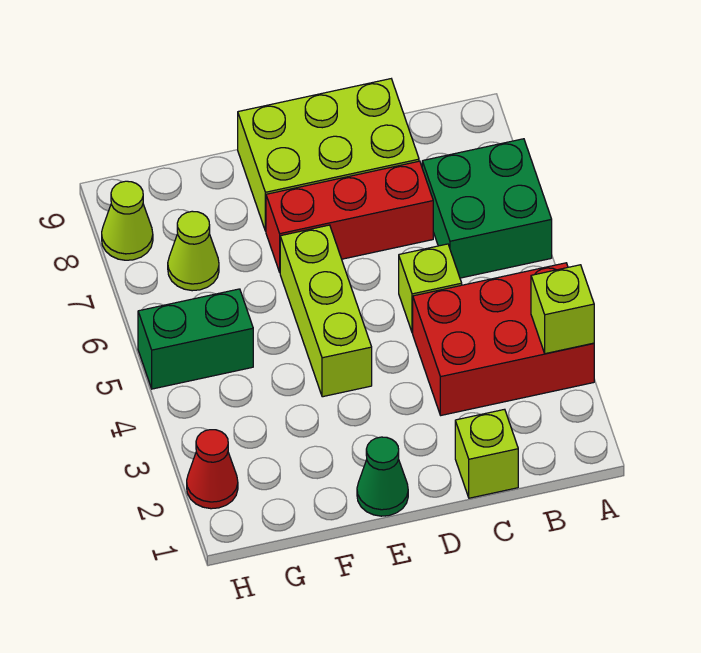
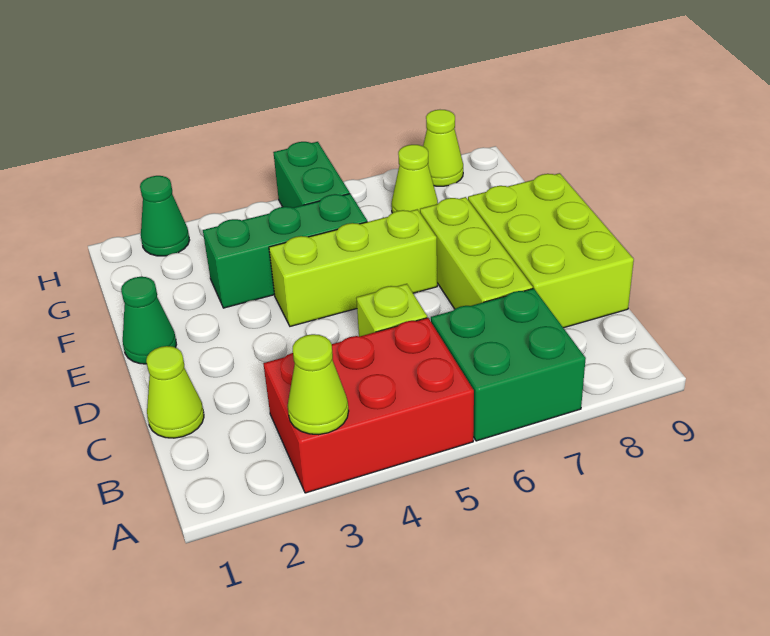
red 2x3 brick [413,263,594,415] -> red 2x3 brick turned to [263,318,474,493]
lime 1x1 brick [531,265,594,354] -> lime 1x1 cone [288,334,349,435]
lime 1x1 brick [455,409,518,498] -> lime 1x1 cone [146,346,204,438]
red 1x3 brick [266,161,433,272] -> lime 1x3 brick [420,197,533,309]
none -> green 1x3 brick [203,194,367,308]
red 1x1 cone [187,430,238,509] -> green 1x1 cone [140,176,190,256]

